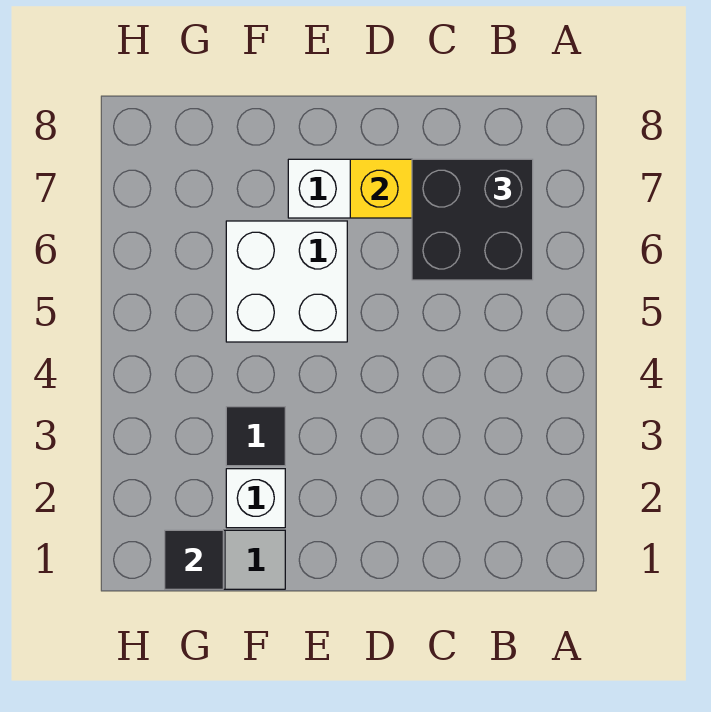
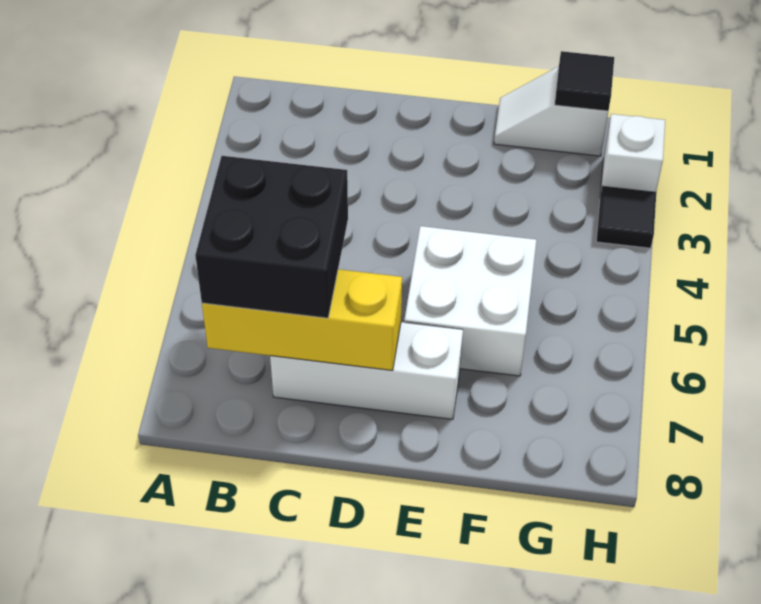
white 1x1 brick [226,469,285,528] -> white 1x1 brick moved to [600,114,665,195]
black 1x1 tile [226,407,285,466] -> black 1x1 tile moved to [596,186,656,248]

